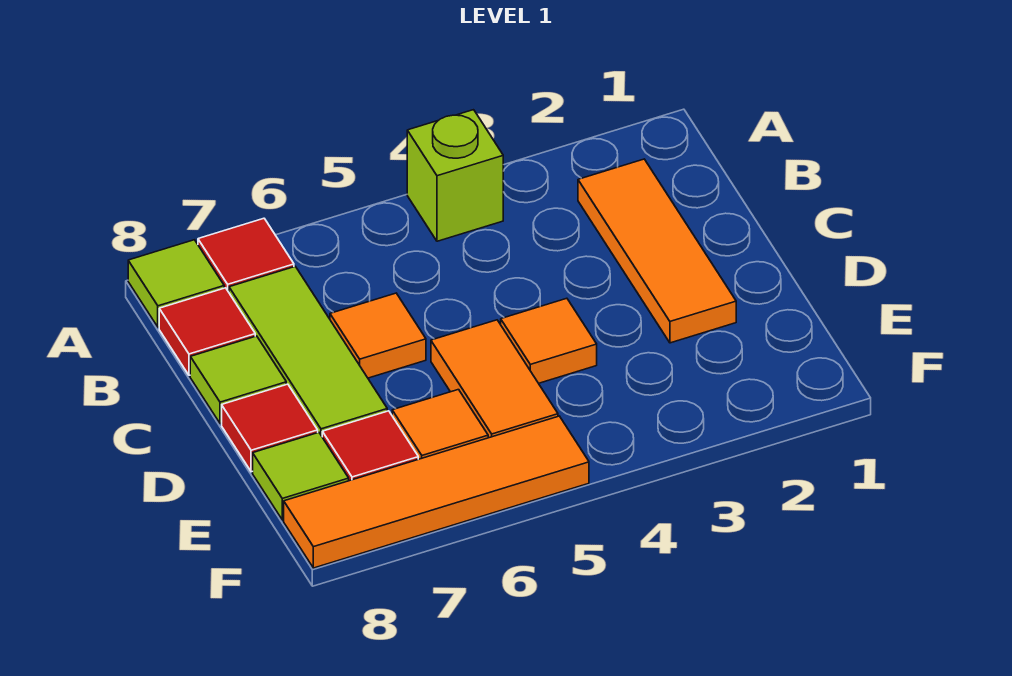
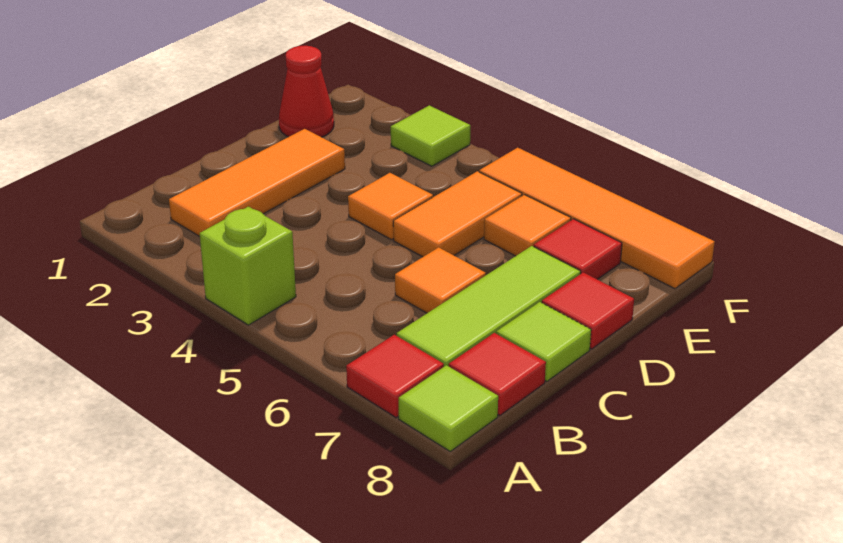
none -> red 1x1 cone [279,46,334,137]
lime 1x1 tile [253,432,349,520] -> lime 1x1 tile moved to [391,105,470,166]

